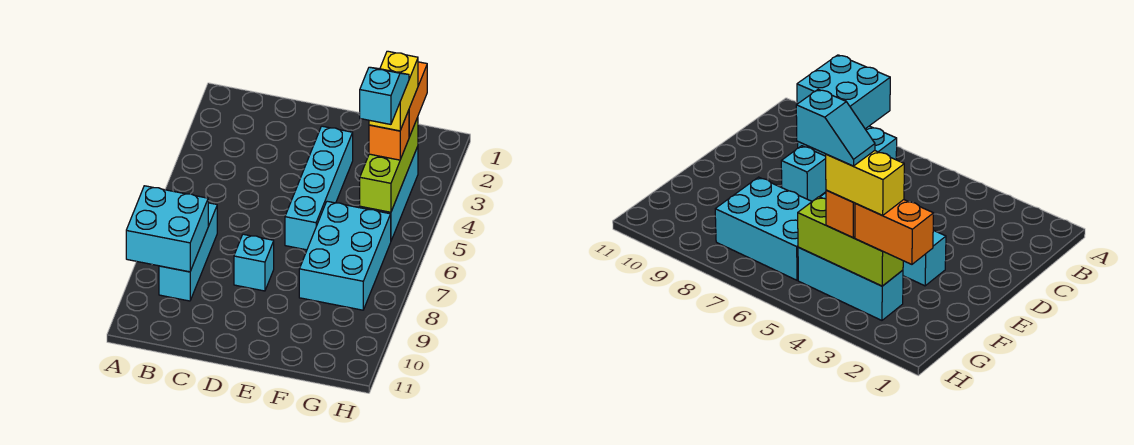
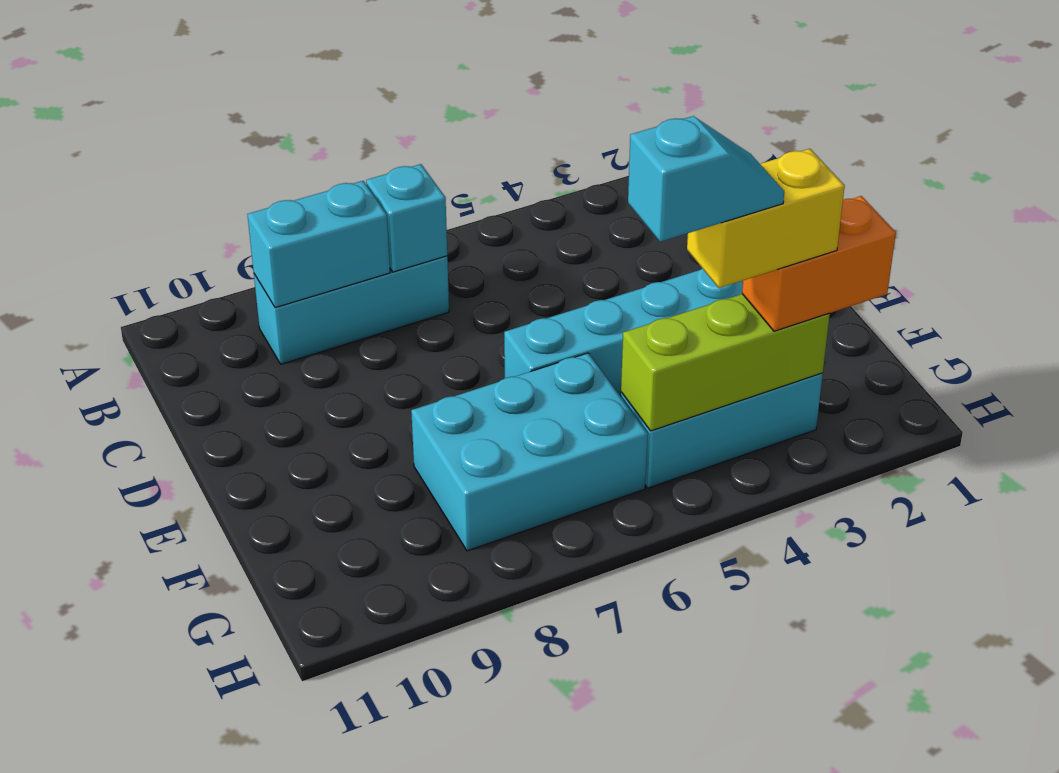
cyan 2x2 brick [126,186,208,272] -> cyan 1x2 brick [248,181,390,308]
cyan 1x1 brick [234,234,274,291] -> cyan 1x1 brick moved to [366,164,447,272]
orange 1x1 brick [369,110,409,160] -> none

